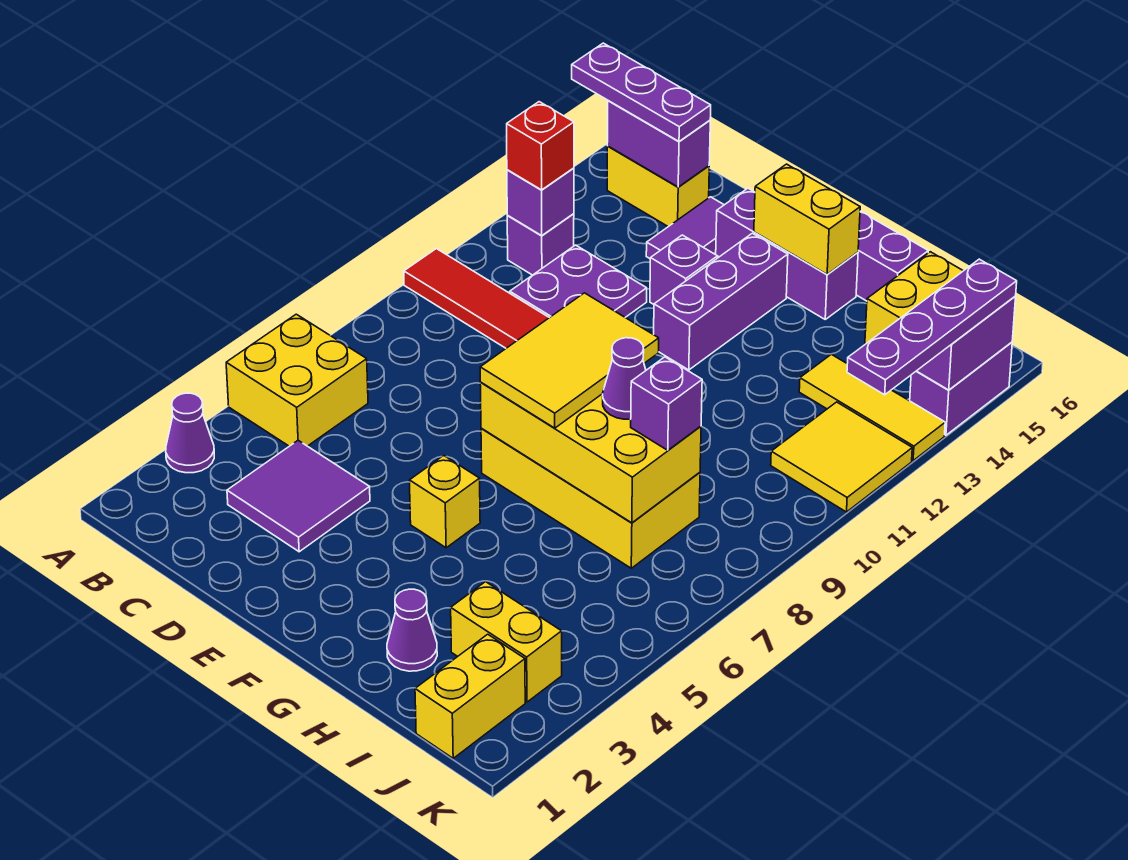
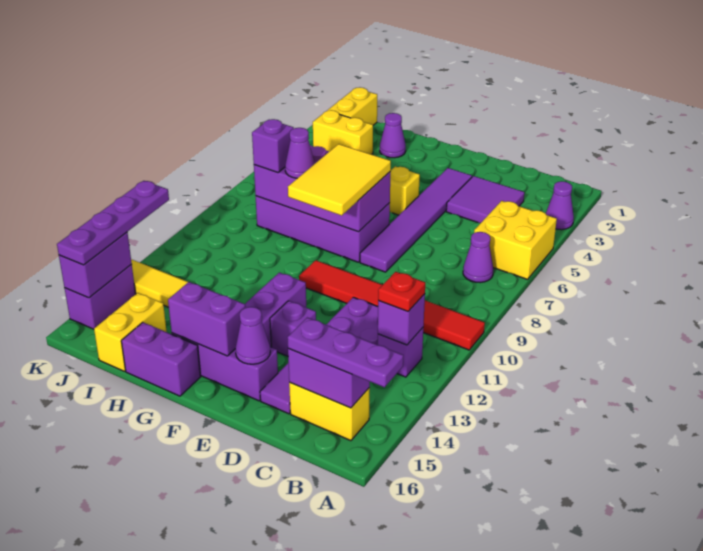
none -> purple 1x1 cone [463,232,493,283]
red 1x1 brick [507,102,574,190] -> red 1x1 plate [378,272,425,311]
none -> purple 1x6 tile [360,168,472,272]
none -> purple 1x1 cone [235,307,270,364]
yellow 2x4 brick [481,428,700,568] -> purple 2x4 brick [256,196,390,262]
yellow 2x4 brick [480,383,701,523] -> purple 2x4 brick [254,145,390,232]
yellow 1x2 brick [754,164,860,274] -> purple 1x2 brick [168,282,246,356]
yellow 2x2 tile [771,402,912,512] -> none

